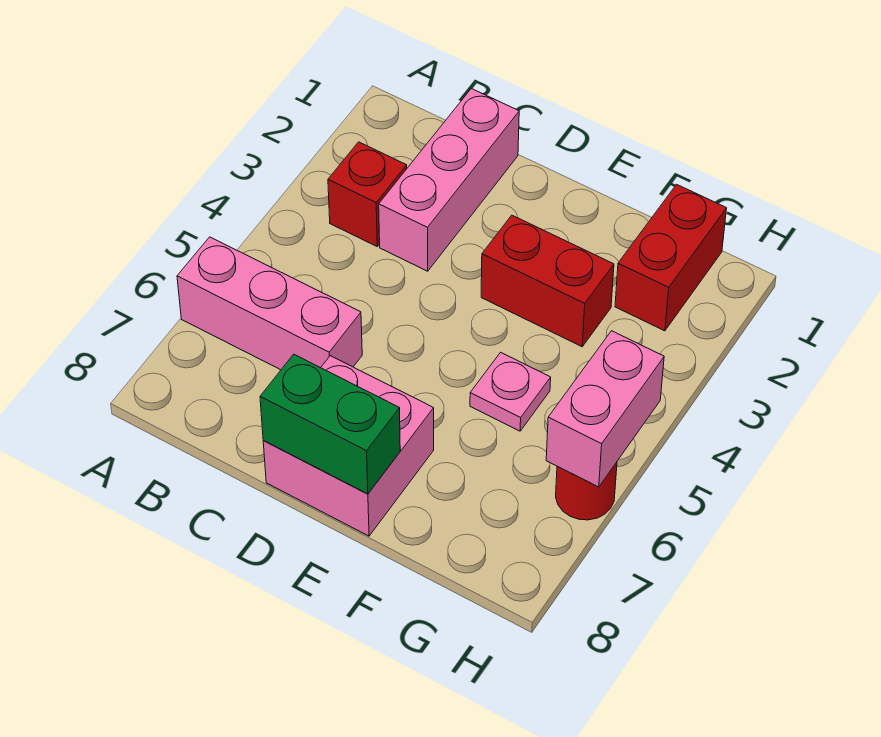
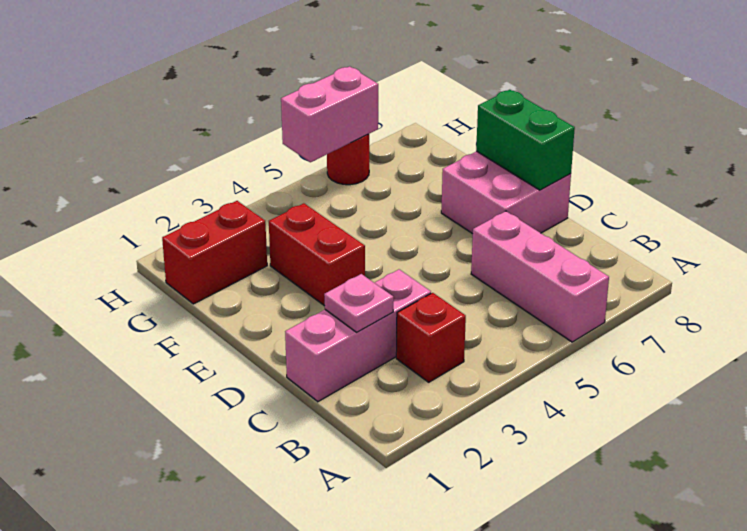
pink 1x1 plate [470,352,551,431] -> pink 1x1 plate moved to [324,274,394,332]

